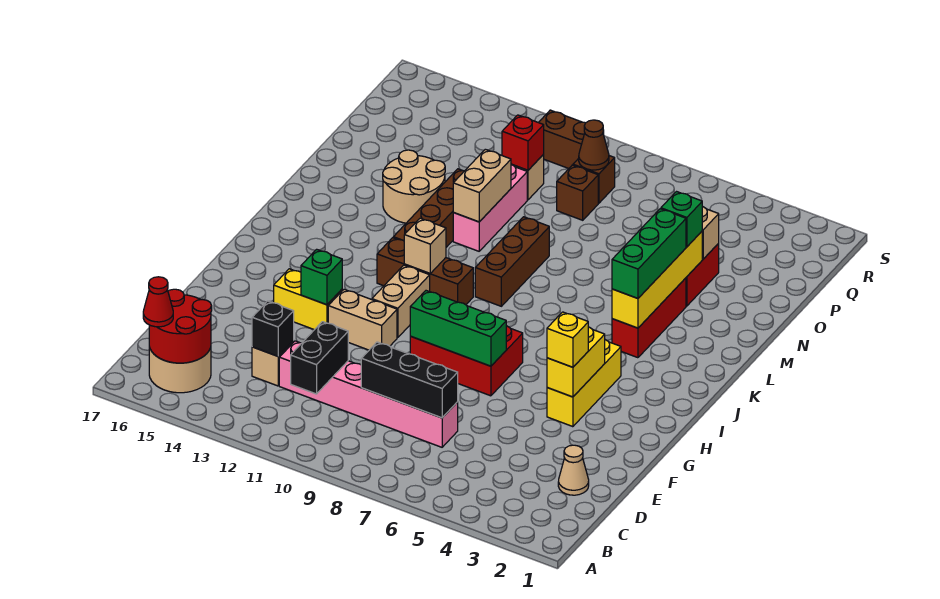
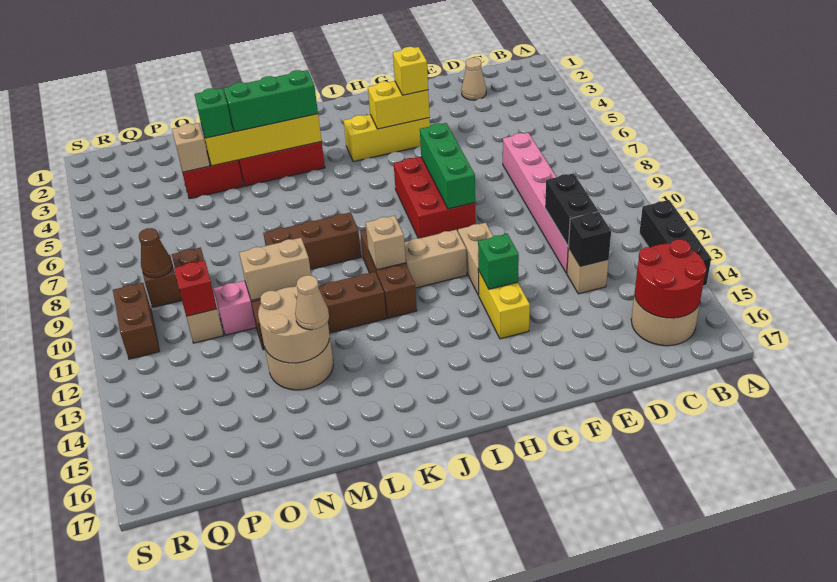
red 1x1 cone [143,277,173,327] -> none
black 1x2 brick [291,322,348,394] -> black 1x2 brick turned to [545,173,598,246]
black 1x3 brick [361,342,458,418] -> black 1x3 brick moved to [639,200,711,286]
none -> tan 2x2 round brick [258,285,330,363]
none -> tan 1x1 cone [295,275,329,330]

